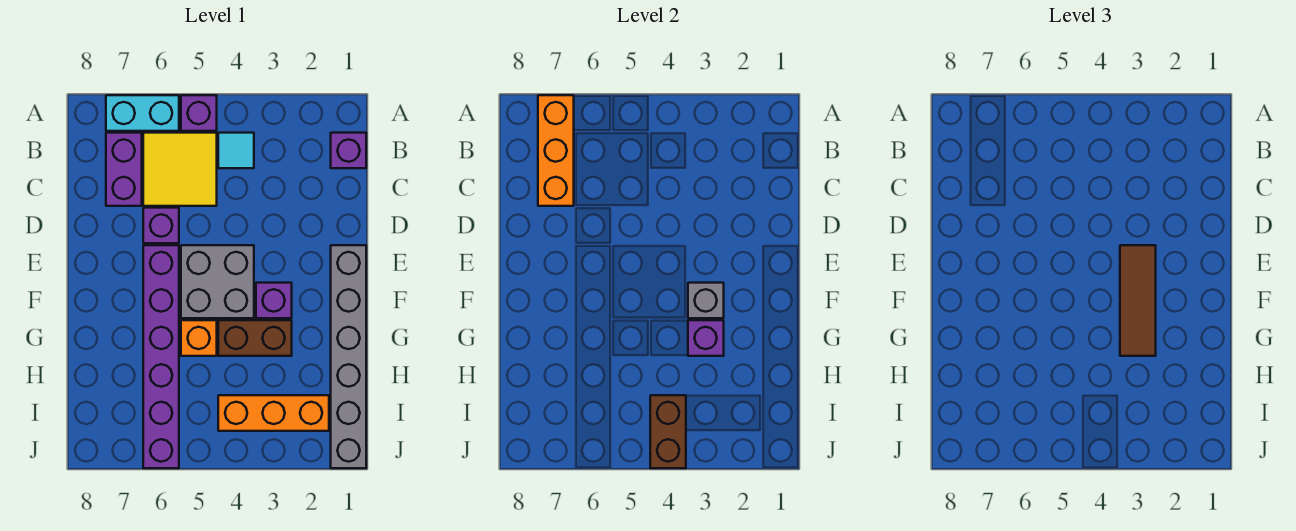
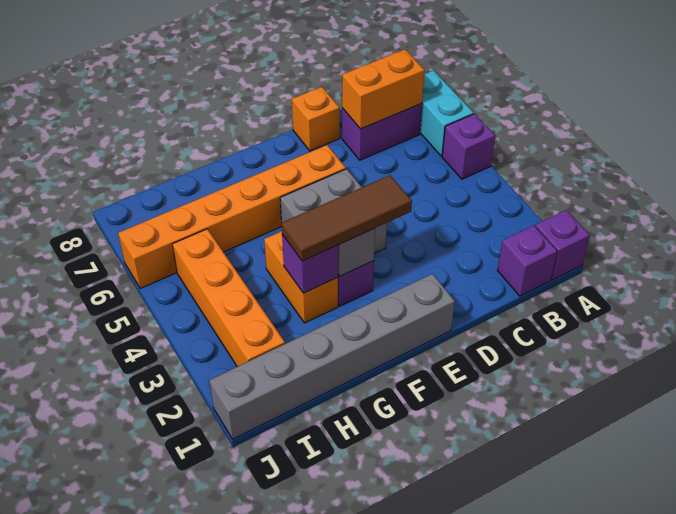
orange 1x3 brick [538,95,574,206] -> orange 1x2 brick [342,49,425,129]
cyan 1x1 tile [218,133,254,168] -> none
yellow 2x2 tile [143,133,217,206] -> none
purple 1x1 brick [143,208,179,243] -> purple 1x1 brick moved to [535,210,590,280]
purple 1x6 brick [143,245,179,468] -> orange 1x6 brick [118,145,346,289]
brown 1x2 brick [218,320,292,356] -> orange 1x2 brick [264,231,338,323]
orange 1x1 brick [181,320,217,356] -> orange 1x1 brick moved to [292,87,340,151]
orange 1x3 brick [218,395,329,431] -> orange 1x4 brick [173,229,285,367]
brown 1x2 brick [650,395,686,468] -> none

